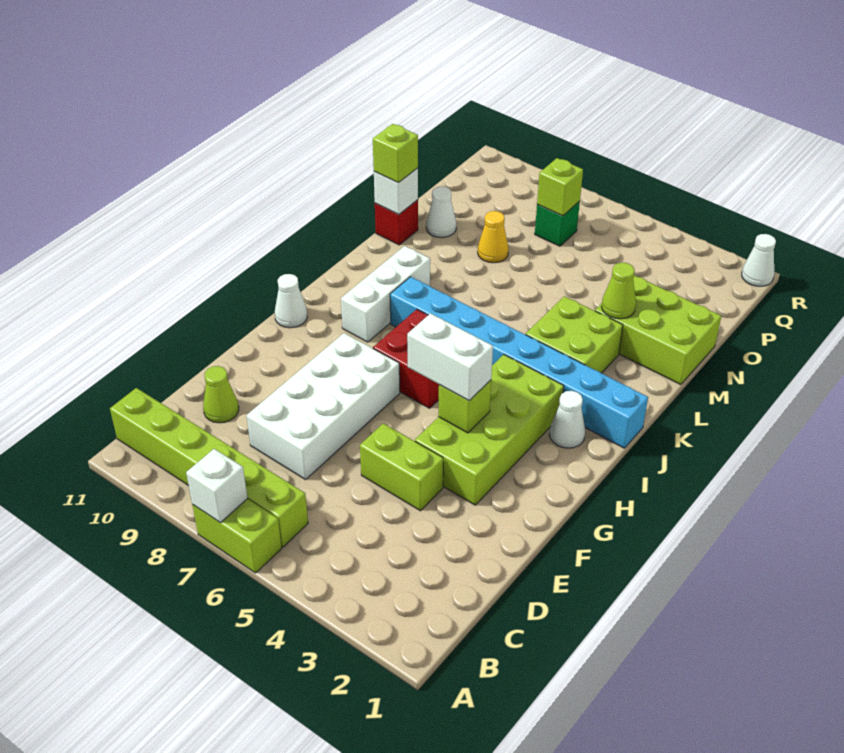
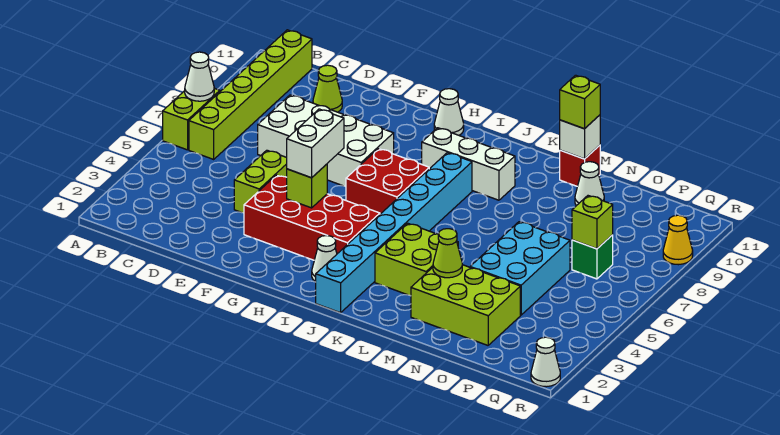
white 1x1 brick [186,449,248,523] -> white 1x1 cone [185,52,214,101]
lime 2x4 brick [415,355,564,505] -> red 2x4 brick [244,175,380,260]
lime 2x3 brick [595,275,721,385] -> lime 2x3 brick turned to [411,265,520,345]
none -> cyan 2x3 brick [470,222,570,315]
yellow 1x1 cone [478,211,509,263] -> yellow 1x1 cone moved to [663,215,693,265]

